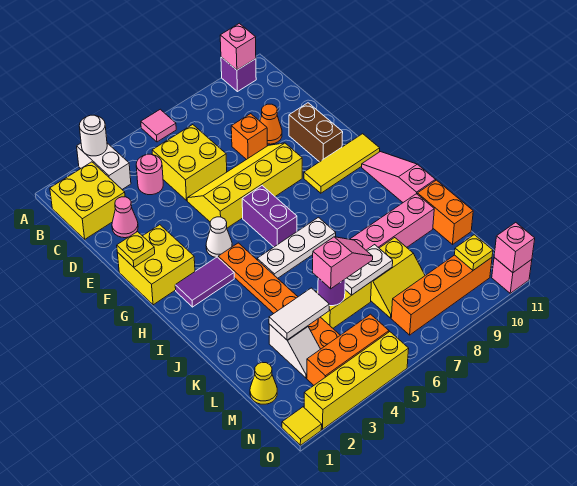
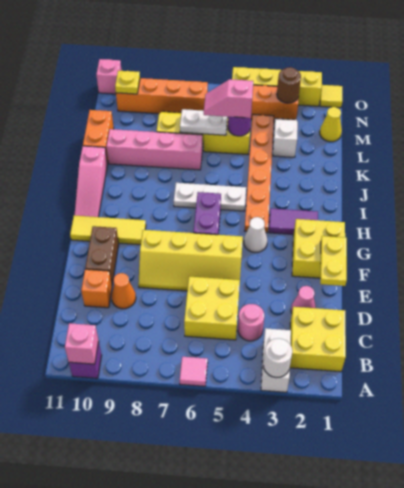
orange 1x1 brick [231,114,267,160] -> orange 1x1 brick moved to [81,269,112,308]
yellow 1x1 plate [117,232,155,267] -> yellow 1x2 plate [320,236,347,286]
white 1x2 tile [269,288,329,340] -> none
none -> brown 1x1 round brick [277,67,301,103]
pink 1x1 brick [494,222,535,273] -> none

